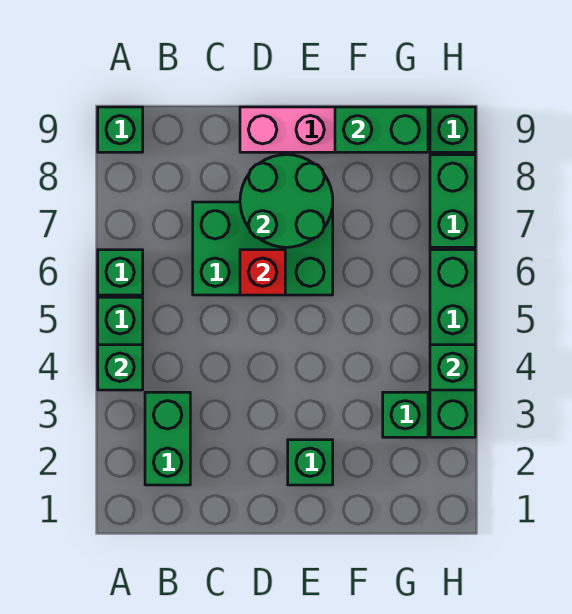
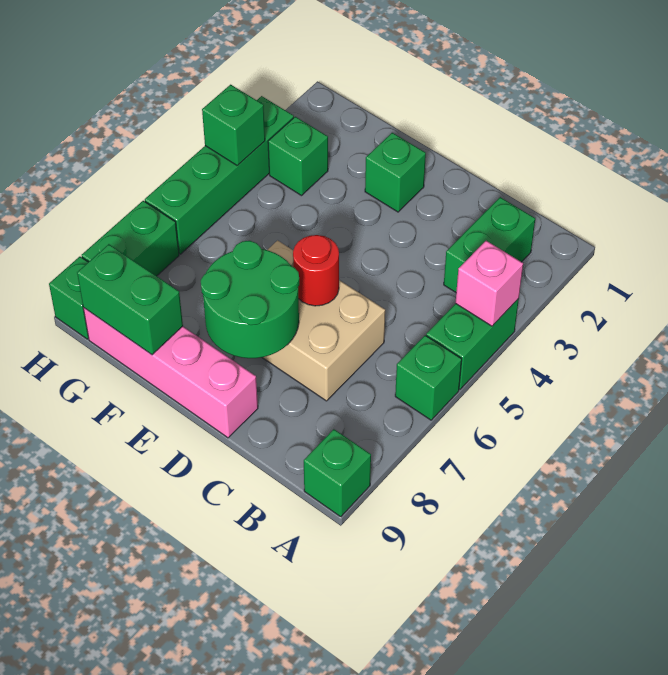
green 1x1 brick [98,345,143,390] -> pink 1x1 brick [456,241,523,326]
green 2x3 brick [193,202,333,295] -> tan 2x3 brick [262,240,385,401]
red 1x1 brick [240,250,285,295] -> red 1x1 round brick [293,235,339,306]

